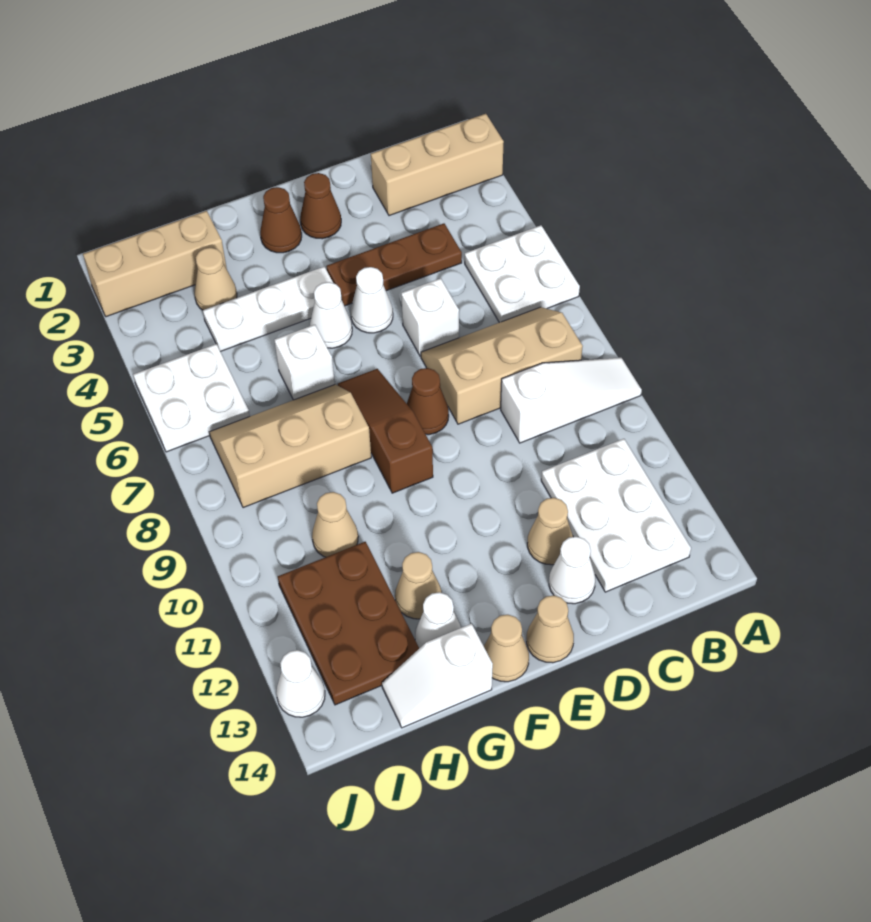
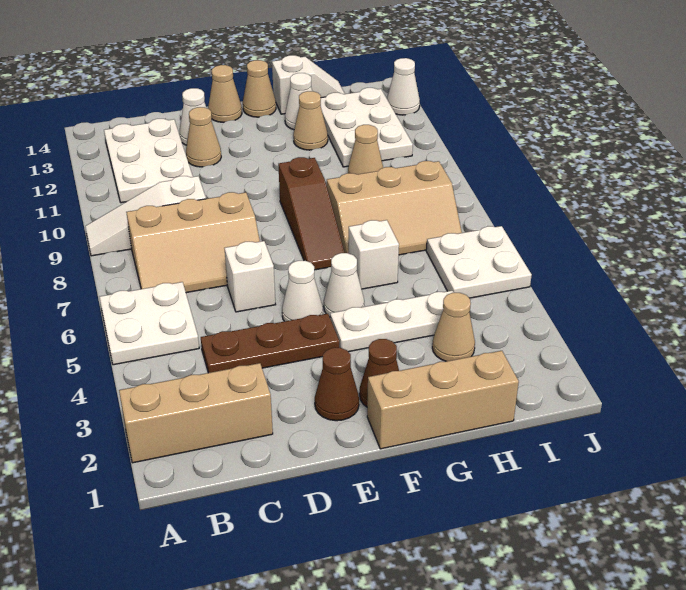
brown 1x1 cone [407,368,449,435] -> none
tan 1x3 brick [83,211,227,317] -> tan 1x3 brick moved to [367,351,519,449]
brown 2x3 plate [278,542,419,705] -> white 2x3 plate [321,88,413,167]

